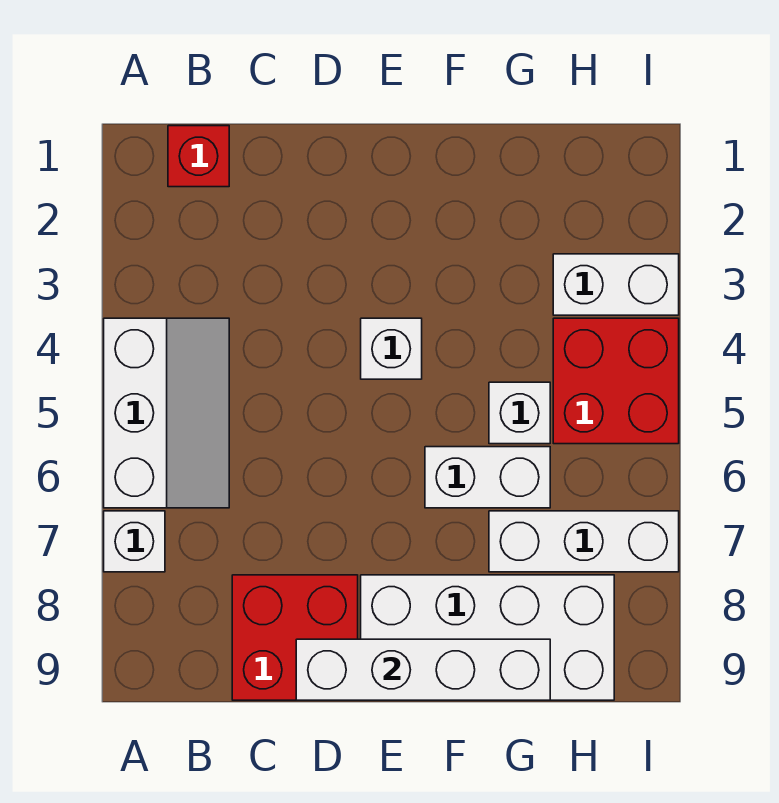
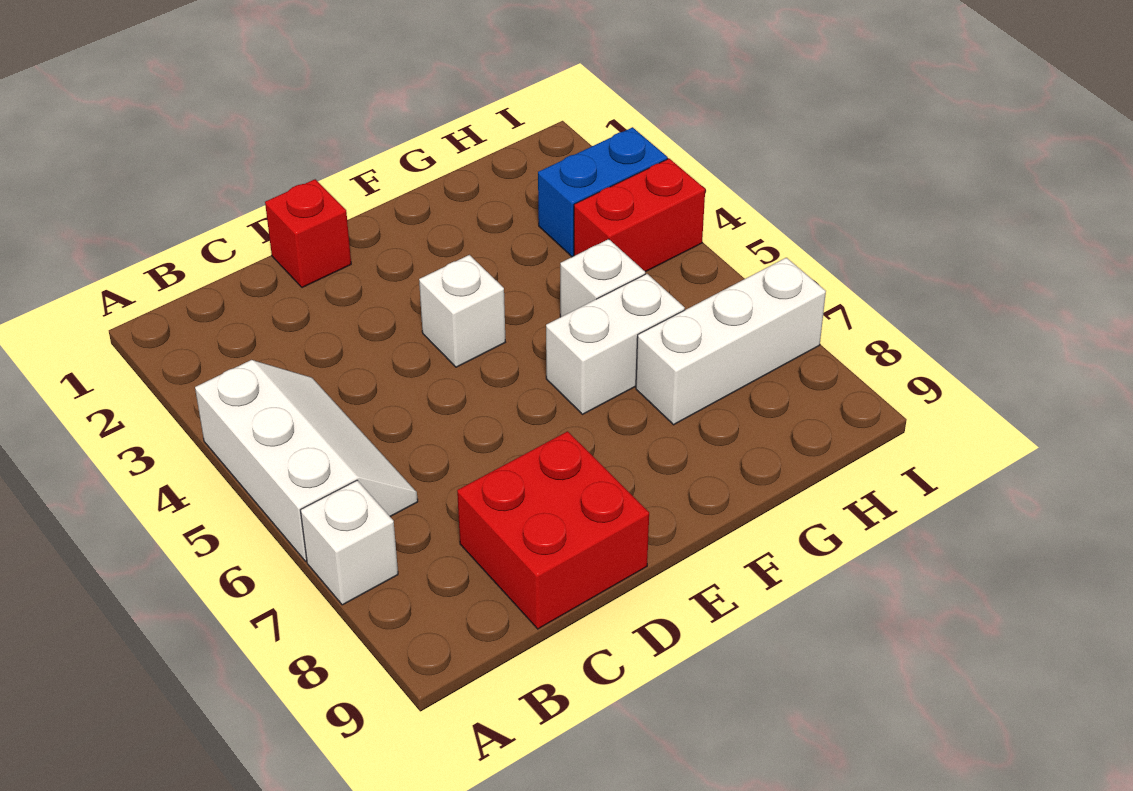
red 1x1 brick [168,126,229,187] -> red 1x1 brick moved to [265,179,351,288]
white 1x4 brick [296,639,550,700] -> none
white 2x4 brick [361,575,614,700] -> none
white 1x2 brick [553,254,679,315] -> blue 1x2 brick [538,127,667,257]
red 2x2 brick [553,318,679,444] -> red 1x2 brick [574,159,705,272]

